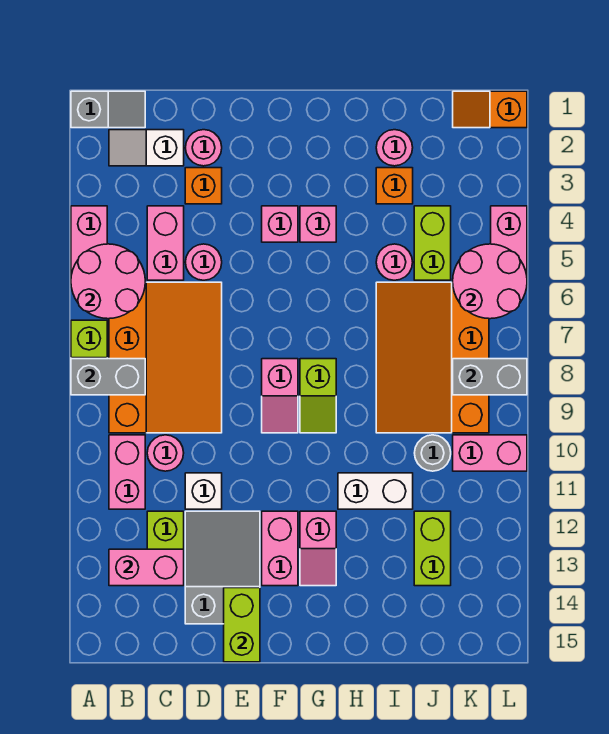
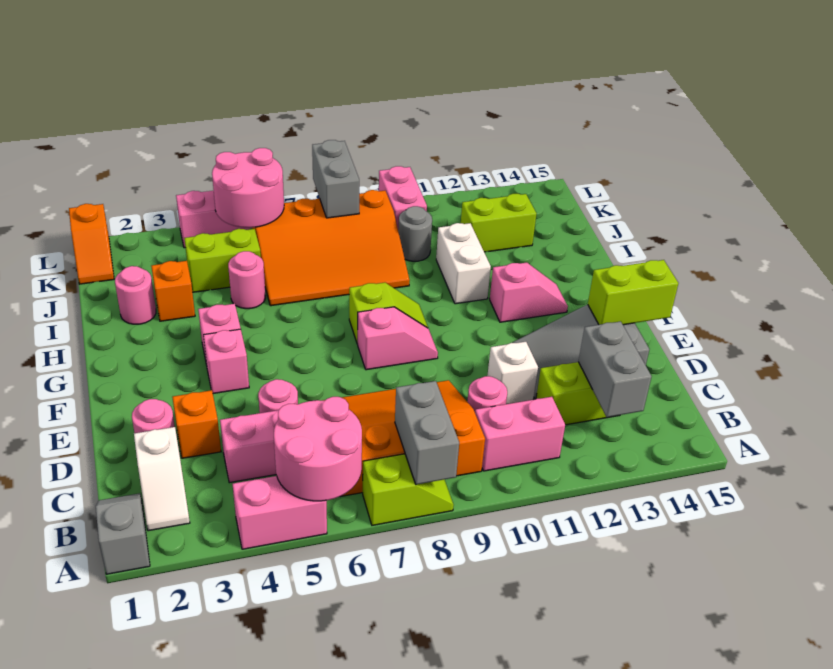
pink 1x2 brick [109,549,184,586] -> grey 1x2 brick [578,321,652,417]
pink 1x2 brick [262,511,298,586] -> none

